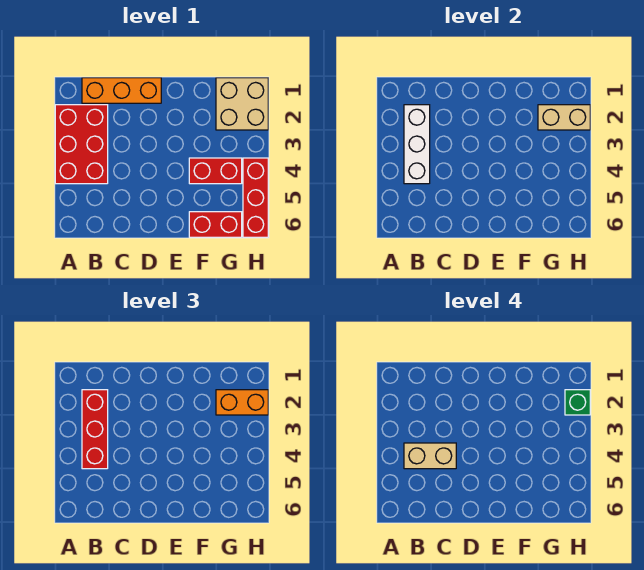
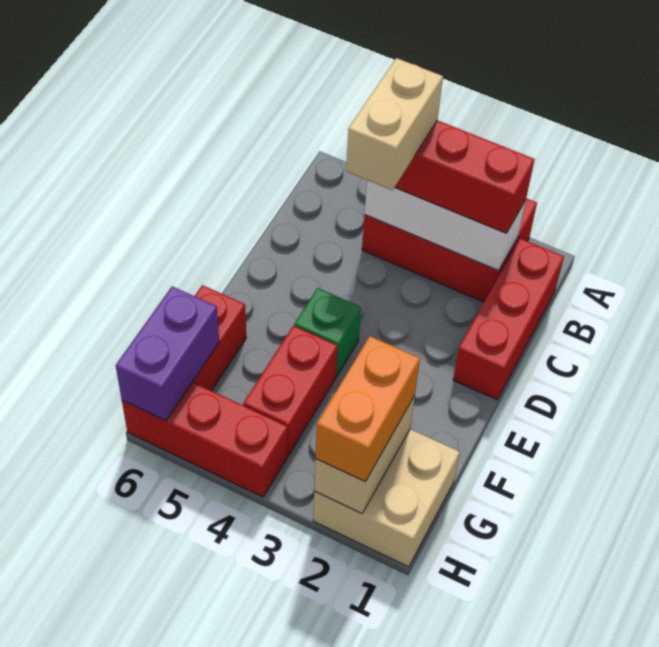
orange 1x3 brick [82,78,161,103] -> red 1x3 brick [453,238,564,400]
none -> purple 1x2 brick [116,286,219,421]
green 1x1 brick [565,390,590,415] -> green 1x1 brick moved to [294,288,361,376]

